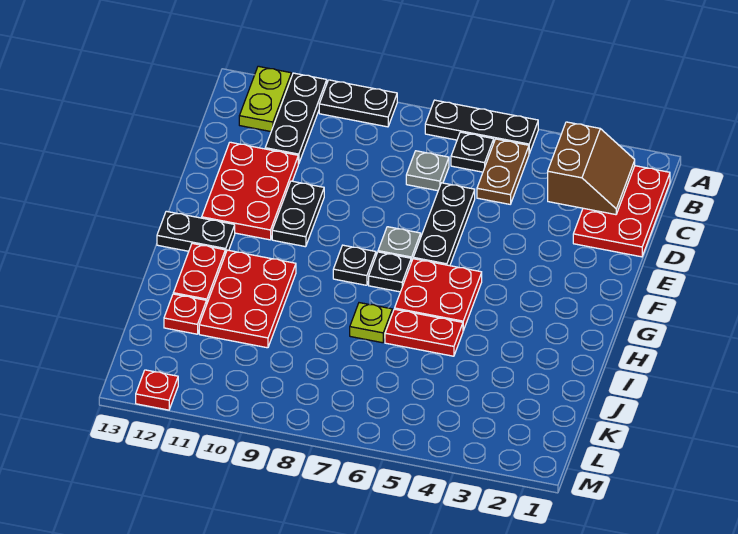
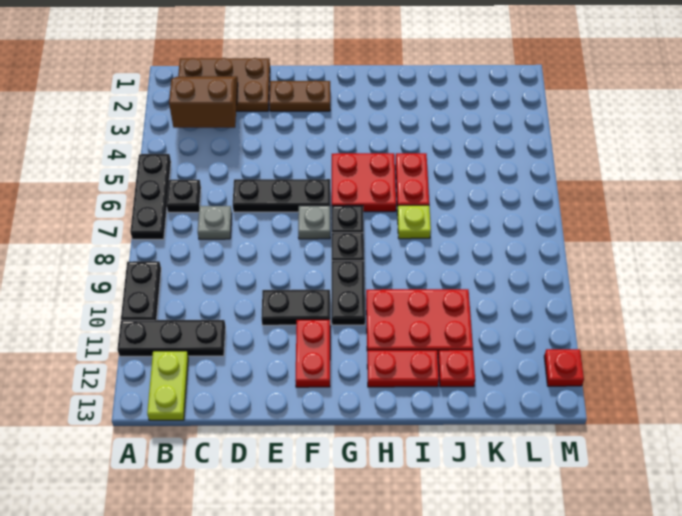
lime 1x2 plate [239,66,291,132] -> lime 1x2 plate turned to [147,351,188,420]
red 2x3 plate [573,166,670,257] -> brown 2x3 plate [178,58,270,111]
brown 1x2 plate [477,139,529,204] -> brown 1x2 plate moved to [269,81,330,111]
red 2x3 plate [202,142,298,240] -> red 1x2 plate [295,320,330,387]
black 1x2 plate [157,211,235,254] -> black 1x2 plate moved to [332,261,365,325]

